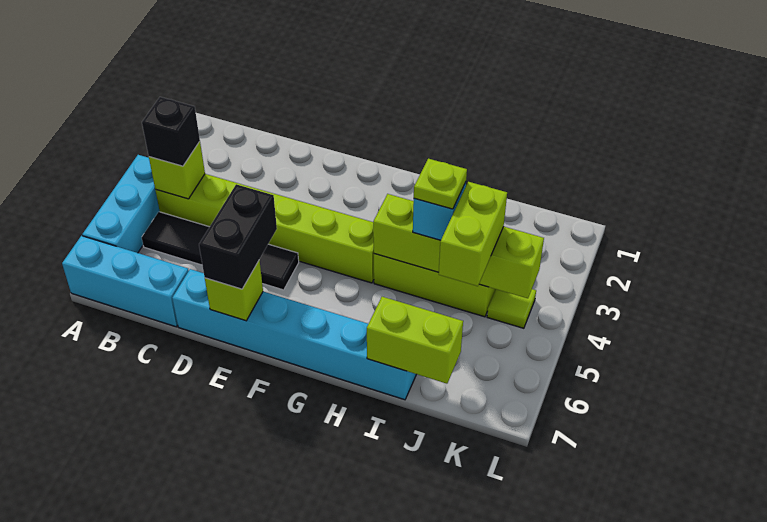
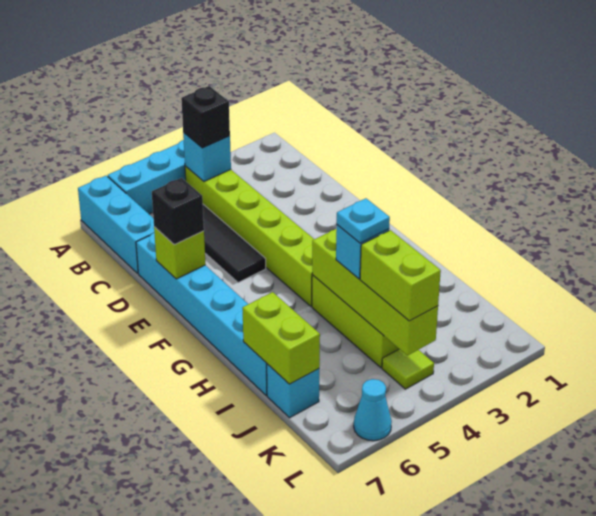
lime 1x1 brick [149,142,205,199] -> cyan 1x1 brick [183,133,231,181]
black 1x2 brick [199,184,277,289] -> black 1x1 brick [152,178,204,244]
lime 1x1 plate [414,159,467,209] -> cyan 1x1 plate [337,198,390,243]
lime 1x2 brick [438,182,507,286] -> lime 1x2 brick turned to [360,230,441,321]
none -> cyan 1x1 brick [267,364,319,418]
none -> cyan 1x1 cone [354,379,392,441]

